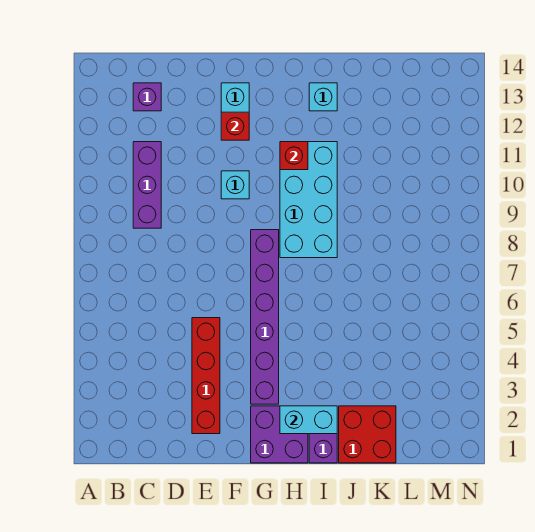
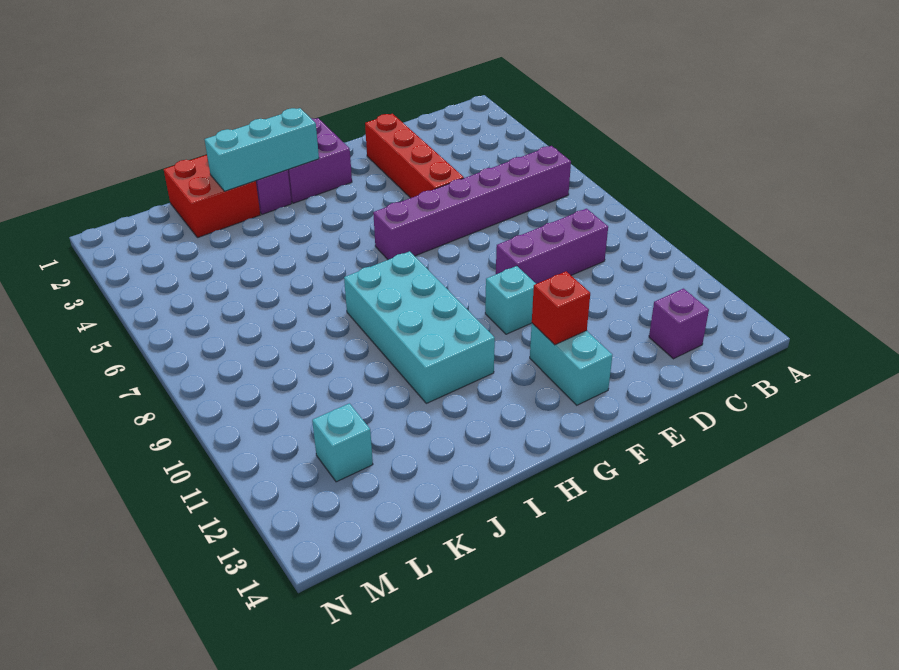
purple 1x3 brick [133,142,161,228] -> purple 1x3 brick turned to [496,209,608,284]
purple 1x6 brick [251,230,279,404] -> purple 1x6 brick turned to [373,146,571,260]
cyan 1x2 brick [280,406,337,434] -> cyan 1x3 brick [205,108,319,191]
red 1x1 brick [280,142,308,170] -> none
cyan 1x1 brick [309,83,337,111] -> cyan 1x1 brick moved to [312,403,373,482]

